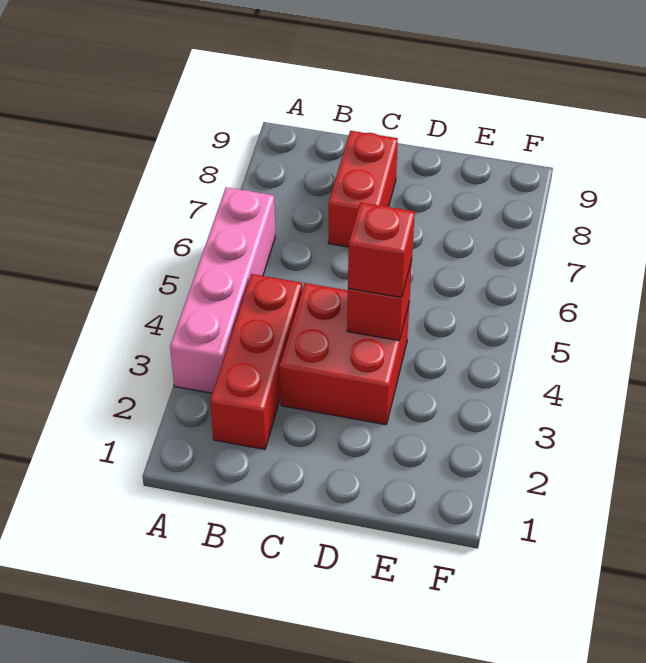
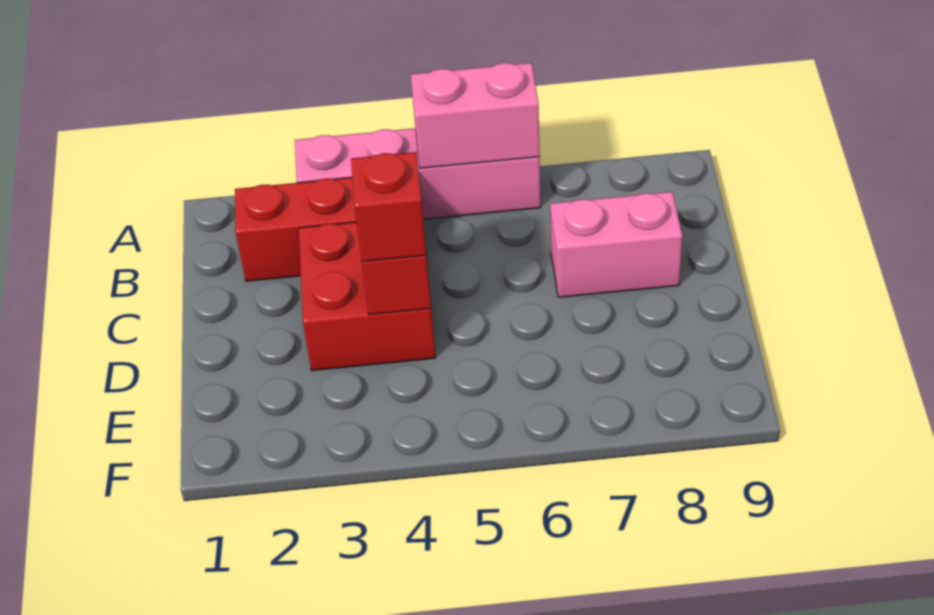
none -> pink 1x2 brick [411,63,540,168]
red 1x2 brick [328,131,398,247] -> pink 1x2 brick [550,192,682,297]

